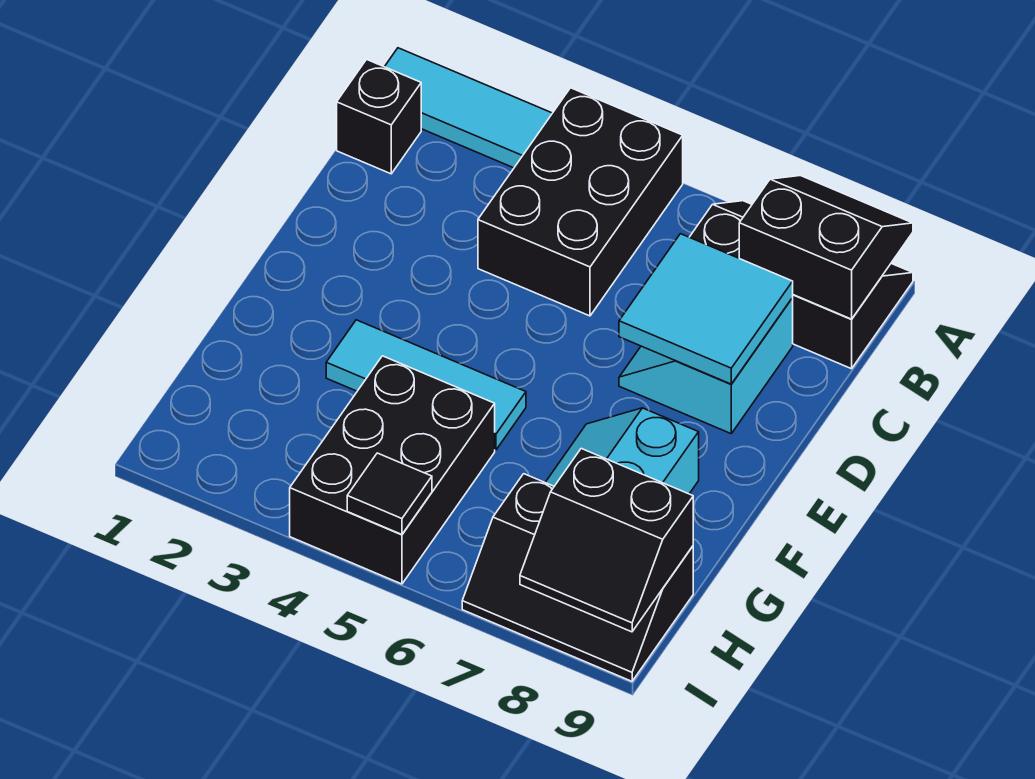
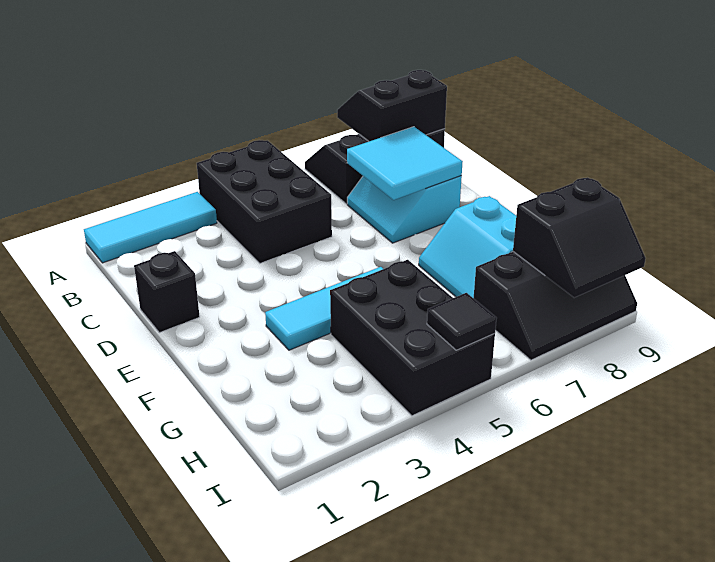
black 1x1 brick [337,59,421,174] -> black 1x1 brick moved to [134,251,200,333]

